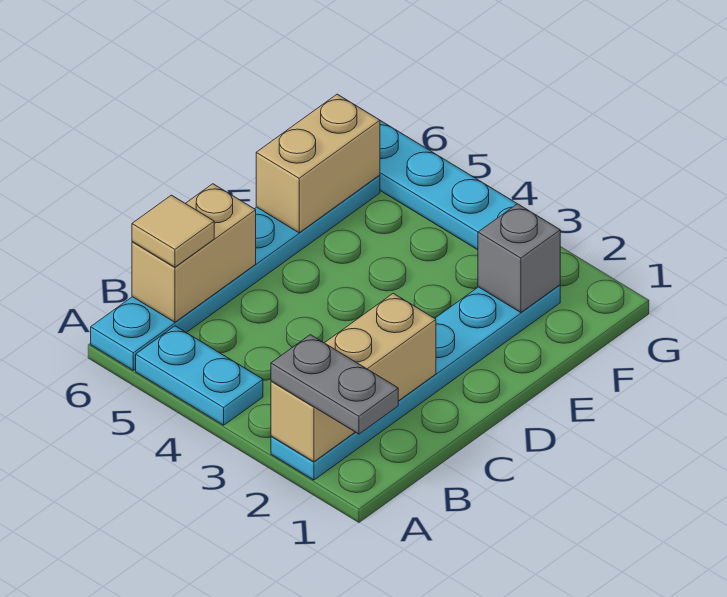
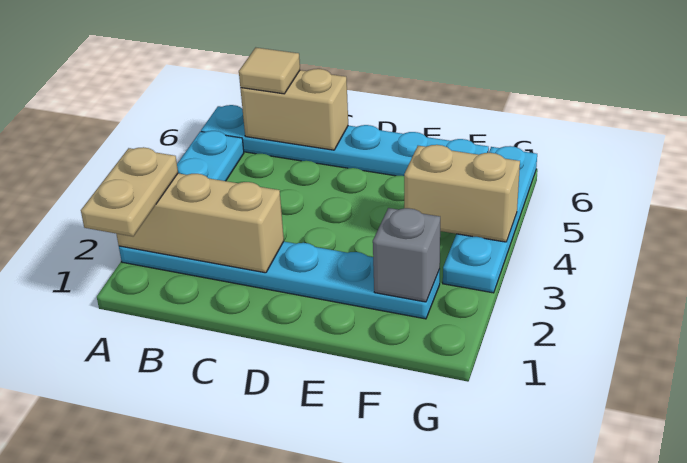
grey 1x2 plate [271,335,398,434] -> tan 1x2 plate [81,147,178,236]
tan 1x2 brick [256,94,380,233] -> tan 1x2 brick moved to [404,145,520,242]

